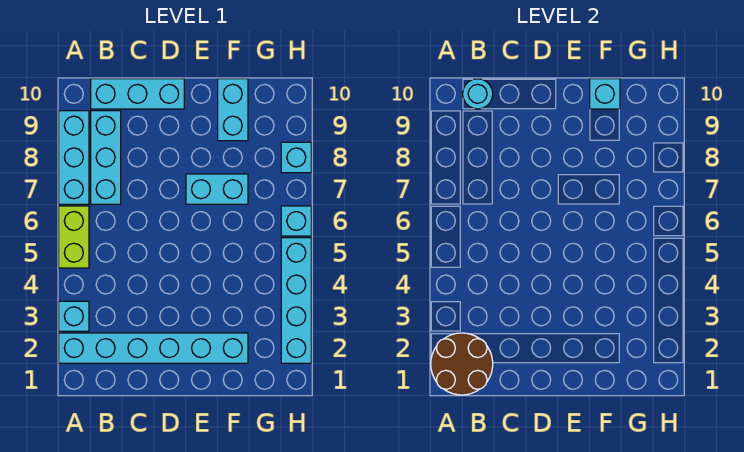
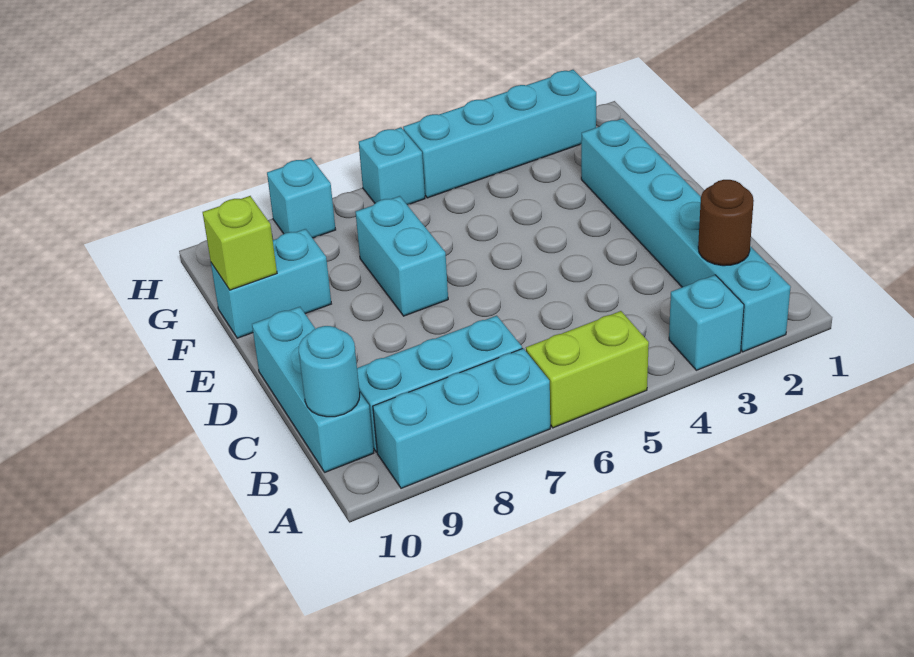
brown 2x2 round brick [431,333,493,395] -> brown 1x1 round brick [698,180,754,266]
cyan 1x1 brick [590,79,620,109] -> lime 1x1 brick [203,196,277,290]

